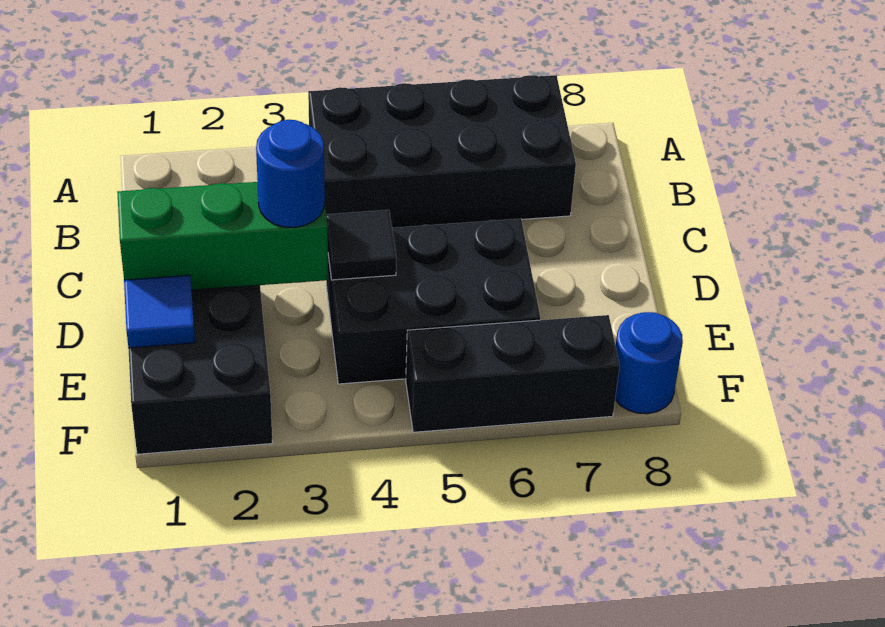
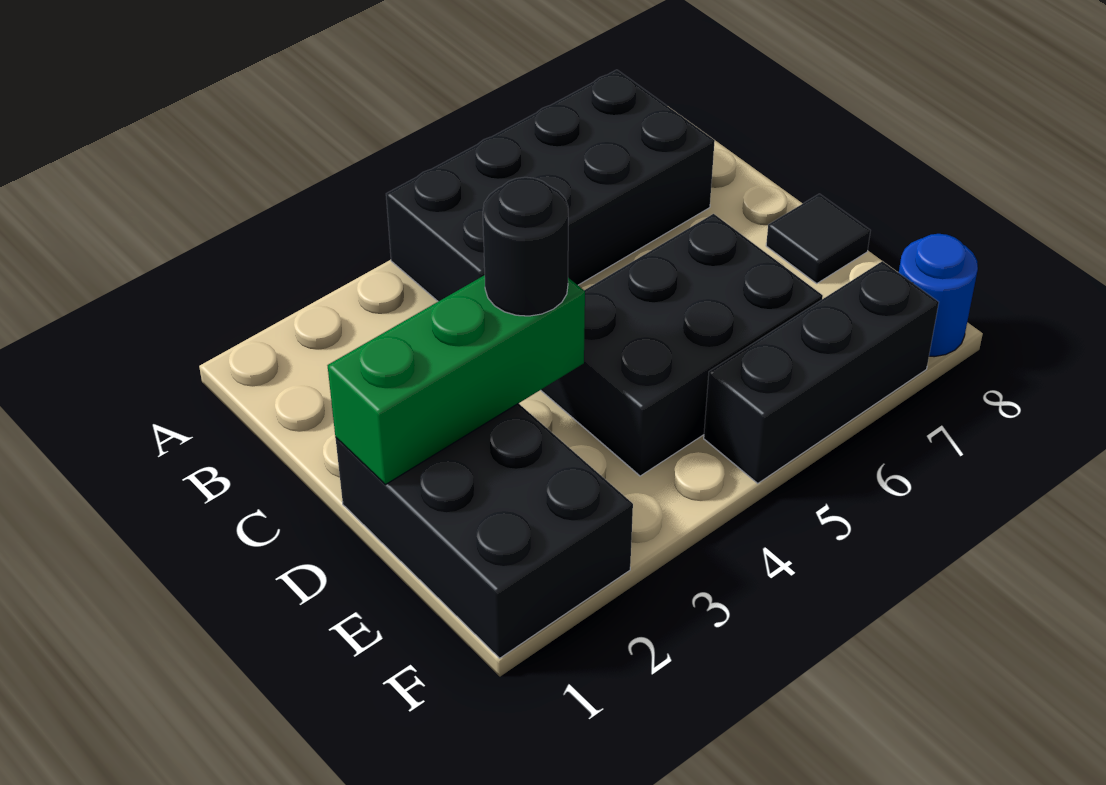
blue 1x1 round brick [256,120,325,228] -> black 1x1 round brick [483,177,568,316]
black 1x1 tile [326,210,396,280] -> black 1x1 tile moved to [766,194,870,283]
blue 1x1 tile [124,275,195,348] -> none

